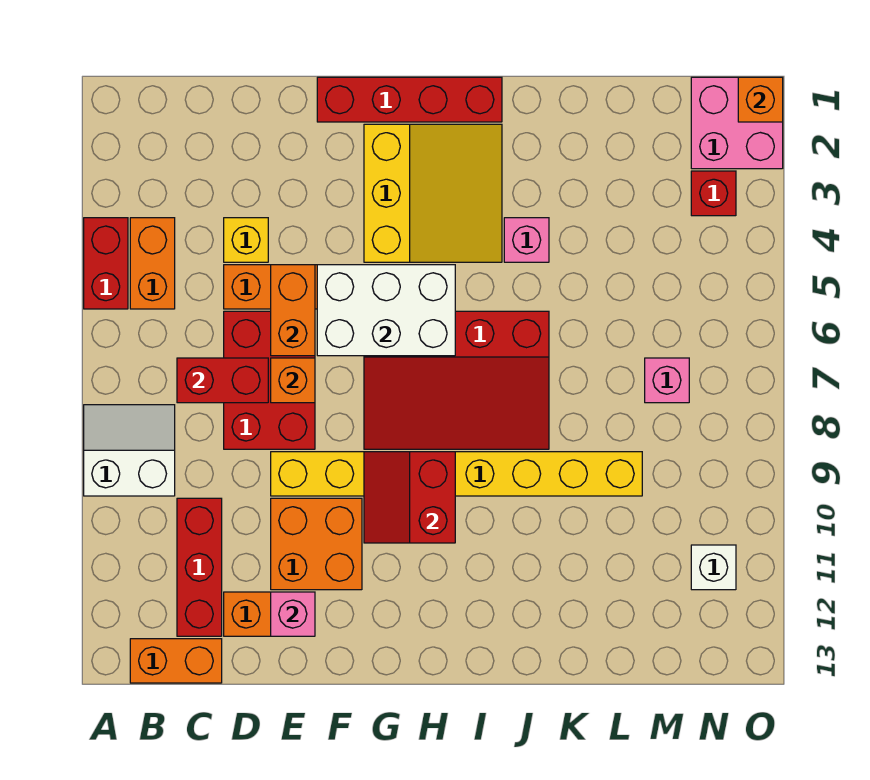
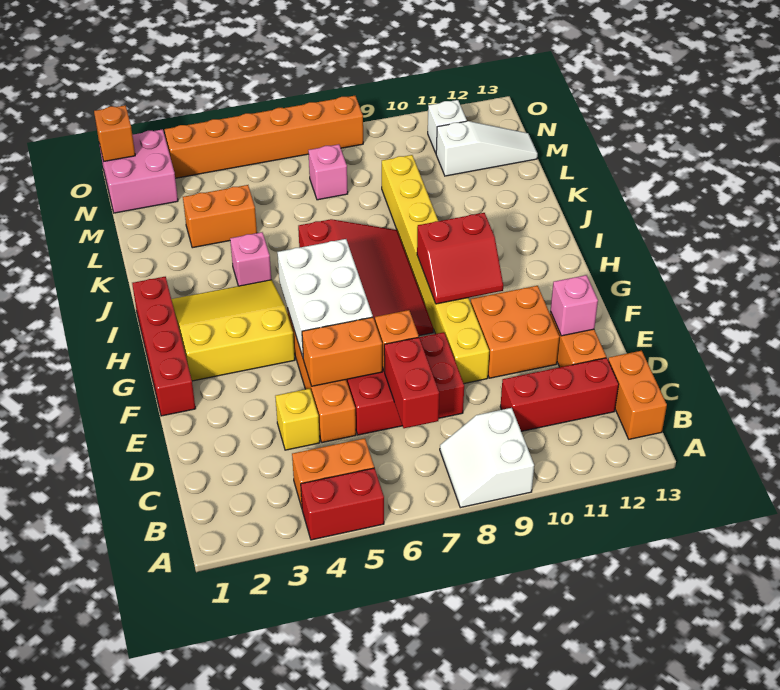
none -> orange 1x2 brick [183,185,257,248]
none -> white 1x3 slope [436,121,538,176]
red 1x1 brick [691,171,736,216] -> none
none -> orange 1x6 brick [165,96,363,178]

